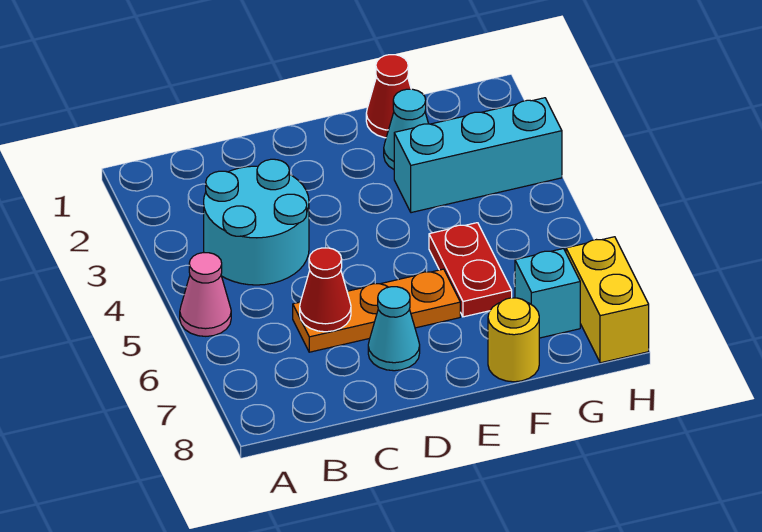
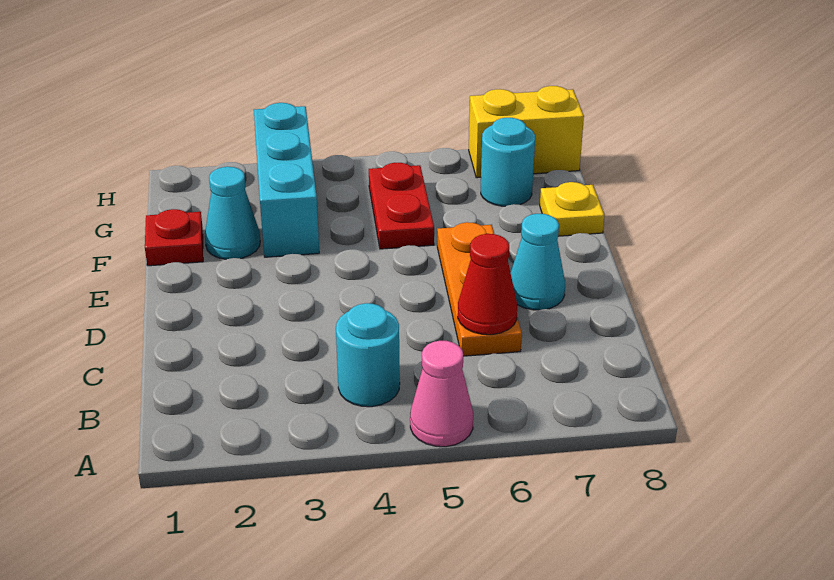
cyan 2x2 round brick [204,159,309,285] -> cyan 1x1 round brick [336,303,400,407]
red 1x1 cone [366,55,411,138] -> red 1x1 plate [145,209,203,266]
red 1x2 plate [429,223,512,317] -> red 1x2 plate turned to [369,163,434,249]
yellow 1x1 round brick [488,298,539,382] -> yellow 1x1 plate [540,182,605,236]
cyan 1x1 brick [515,249,580,338] -> cyan 1x1 round brick [481,118,535,206]

